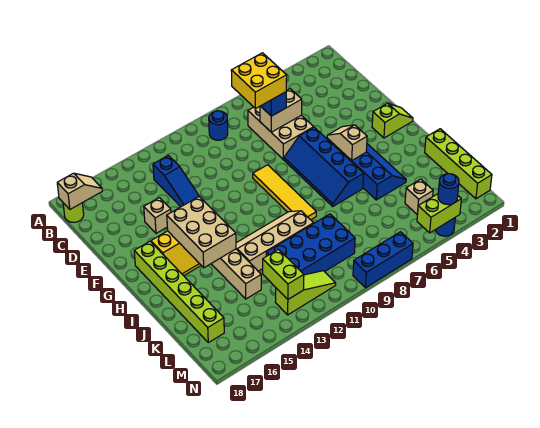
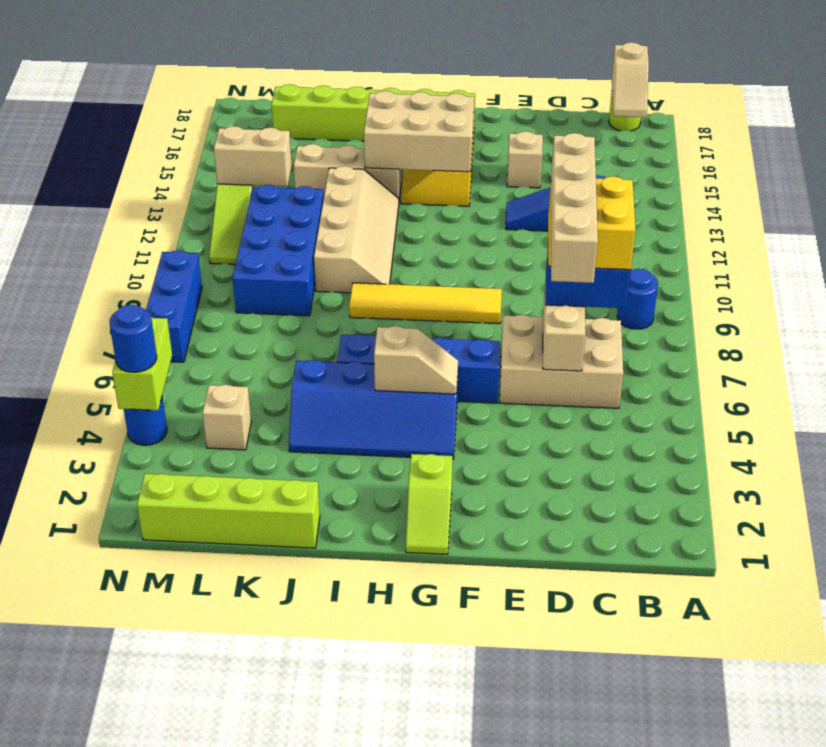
none -> tan 1x4 brick [551,133,598,283]
lime 1x2 brick [263,249,304,299] -> tan 1x2 brick [214,126,292,187]

